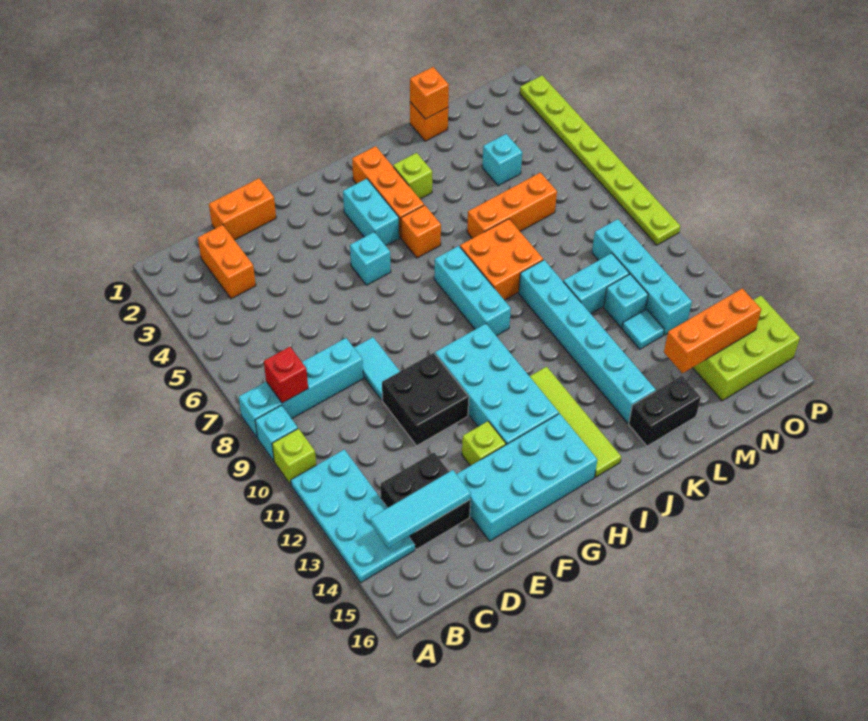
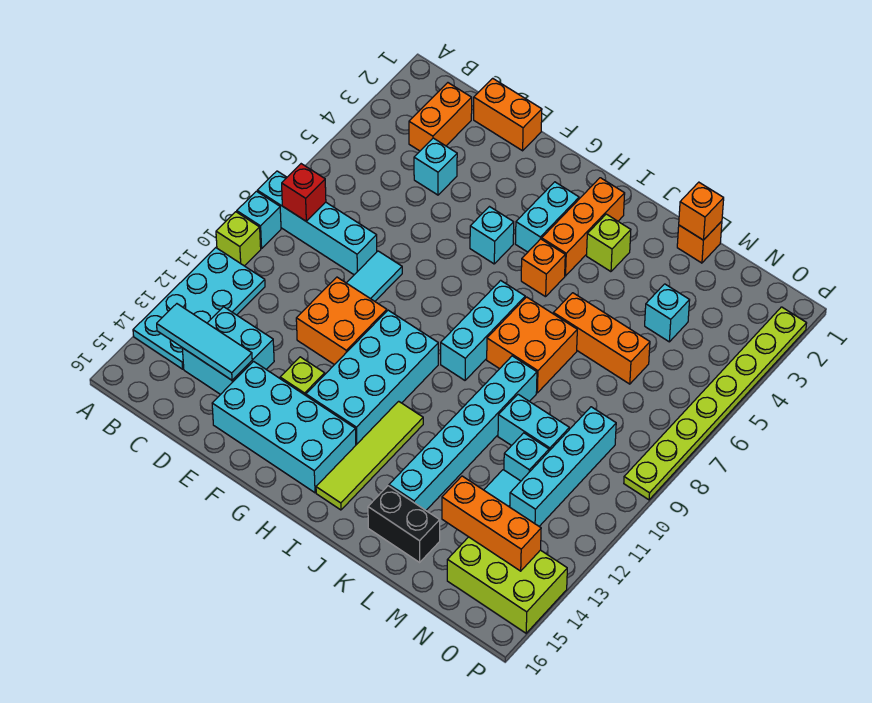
black 2x2 brick [381,453,471,549] -> cyan 2x2 brick [182,307,274,395]
none -> cyan 1x1 brick [414,138,457,195]
black 2x2 brick [382,353,469,446] -> orange 2x2 brick [296,277,387,365]

